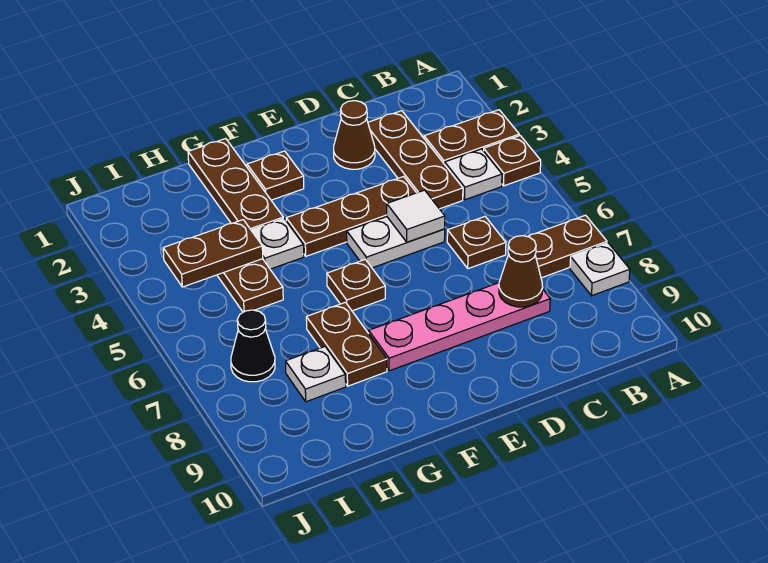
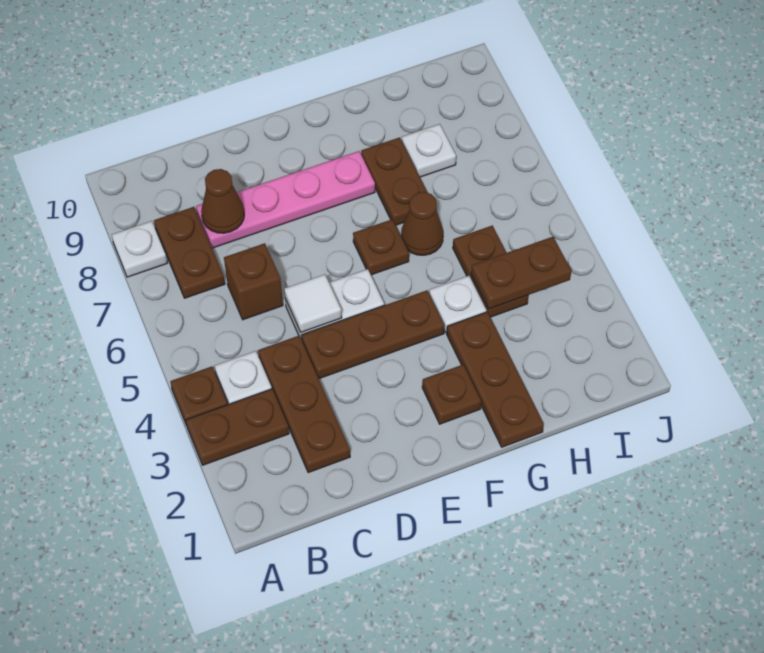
brown 1x2 plate [527,215,607,278] -> brown 1x2 plate turned to [154,207,225,298]
brown 1x1 plate [447,217,506,269] -> brown 1x1 brick [224,243,283,320]
brown 1x1 cone [334,101,375,169] -> brown 1x1 cone moved to [401,192,443,255]
black 1x1 cone [231,310,275,382] -> none

